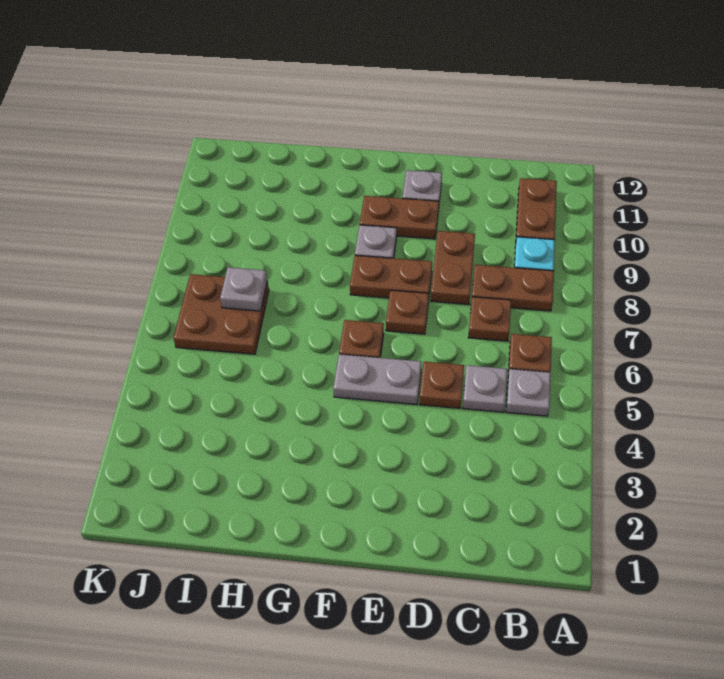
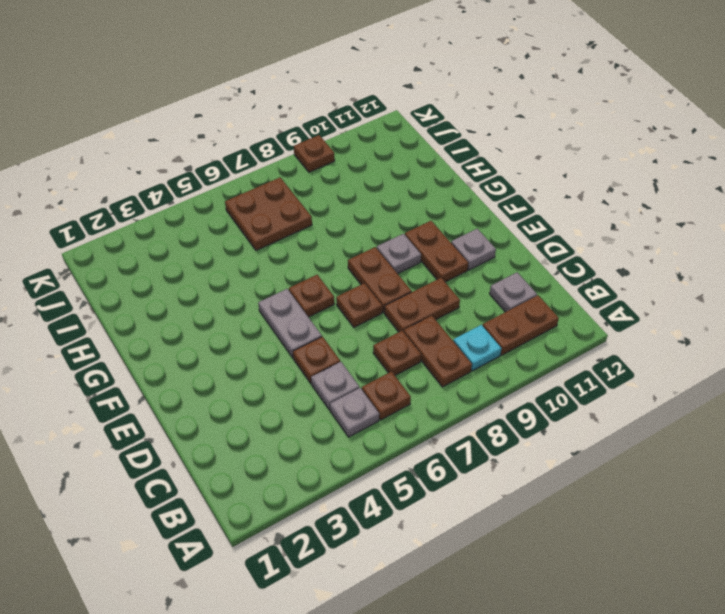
grey 1x1 plate [220,267,267,311] -> grey 1x1 plate moved to [490,272,537,312]
none -> brown 1x1 plate [294,135,335,172]

